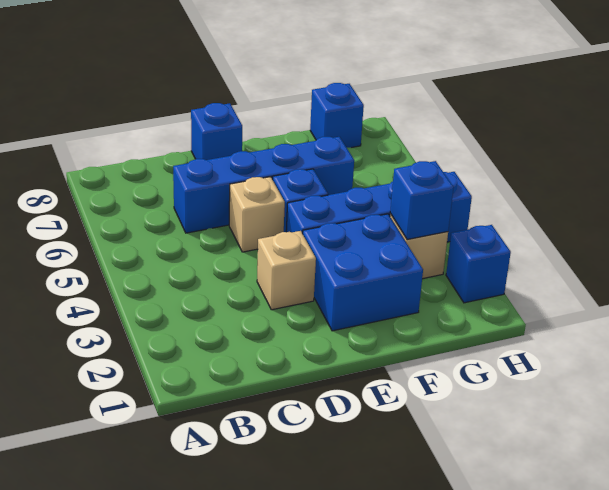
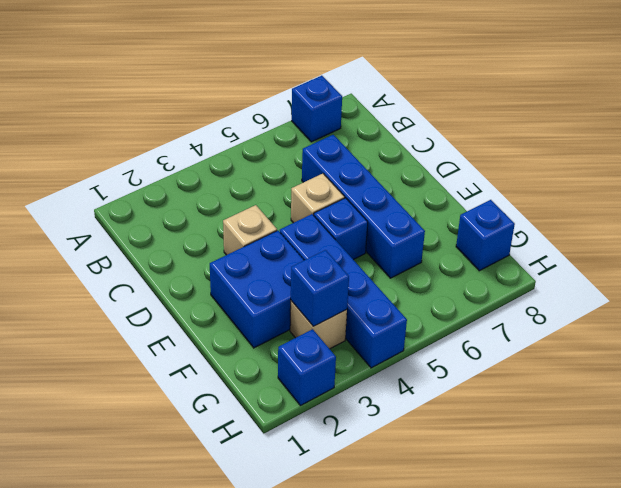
blue 1x1 brick [191,103,242,160] -> blue 1x1 brick moved to [292,76,342,142]

